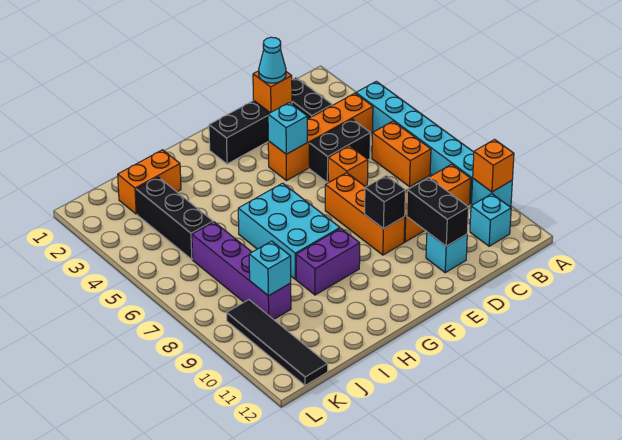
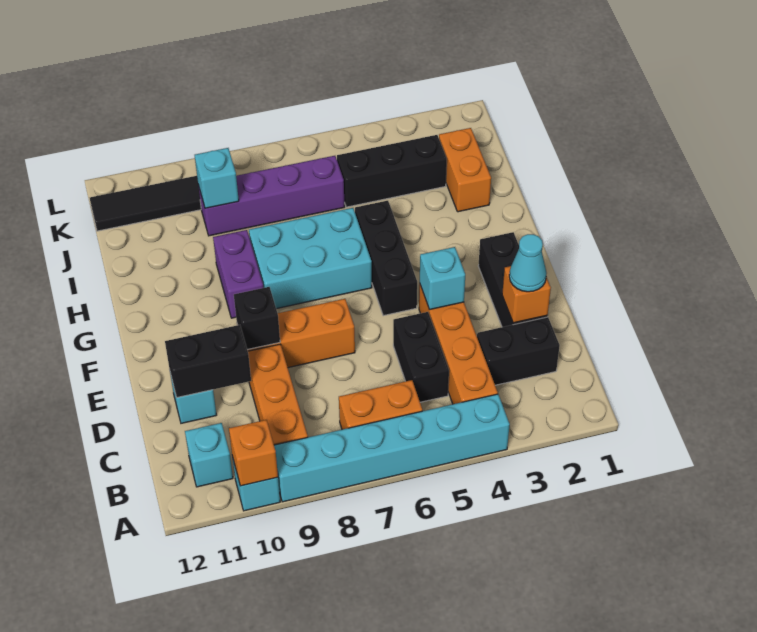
orange 1x1 brick [328,146,368,187] -> none
none -> black 1x3 brick [355,201,417,316]

